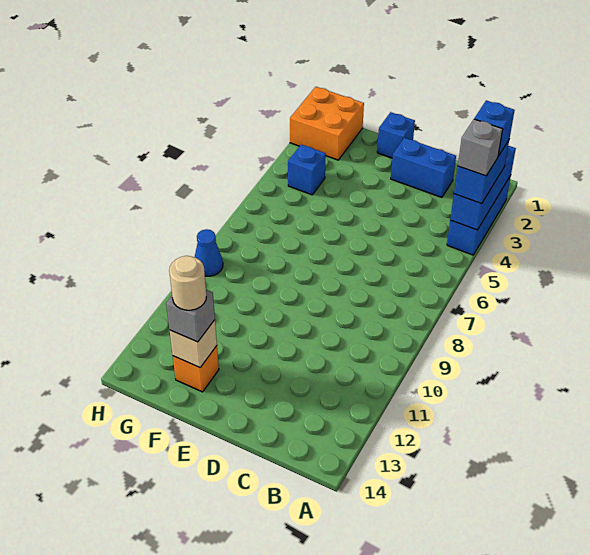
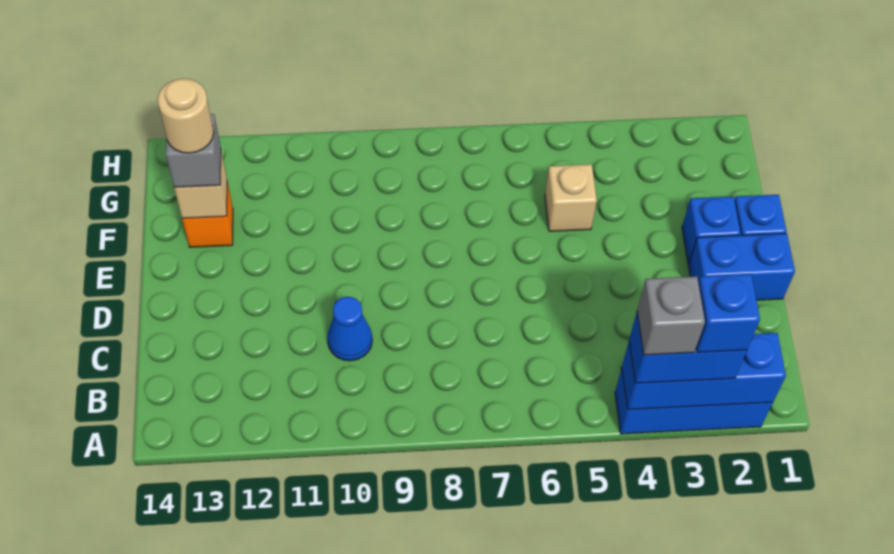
blue 1x2 brick [391,138,456,197] -> blue 1x2 brick turned to [688,233,795,300]
none -> tan 1x1 brick [545,164,597,231]
orange 2x2 brick [290,87,364,160] -> none
blue 1x1 brick [288,144,326,195] -> blue 1x1 brick moved to [682,197,741,264]
blue 1x1 cone [195,229,223,276] -> blue 1x1 cone moved to [327,297,372,361]

